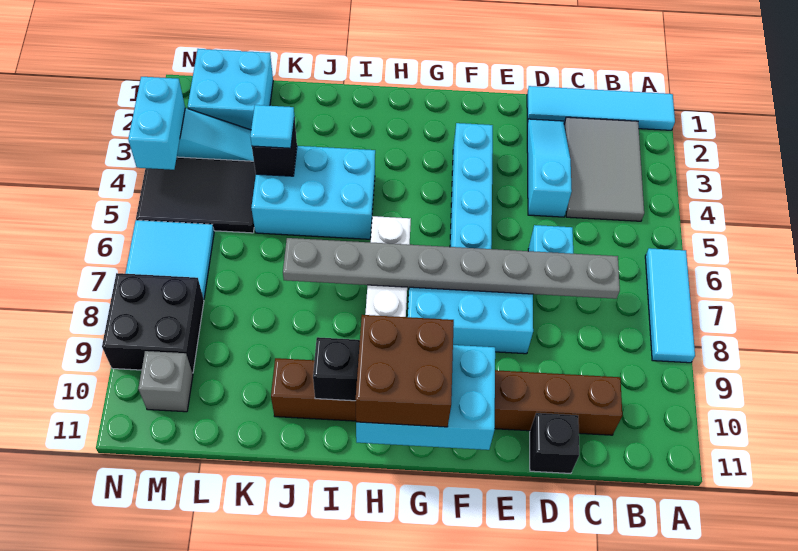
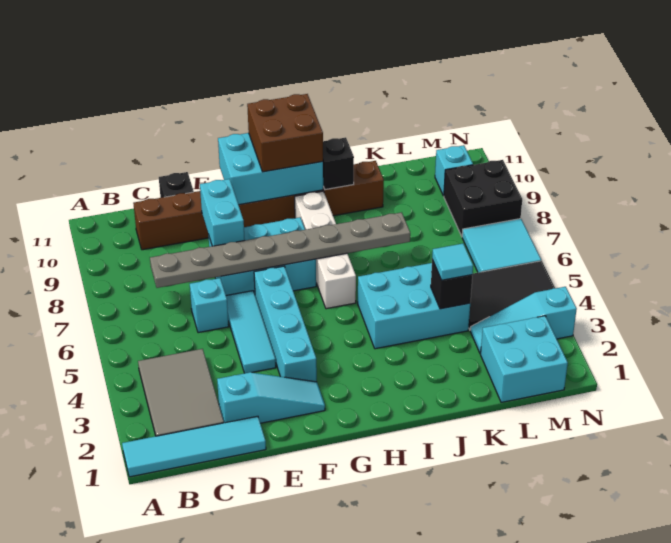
cyan 1x3 tile [645,248,695,363] -> cyan 1x3 tile moved to [226,291,276,373]
cyan 1x3 slope [527,119,572,217] -> cyan 1x3 slope turned to [217,372,325,423]
grey 1x1 brick [138,351,193,412] -> cyan 1x1 brick [435,145,473,196]
cyan 1x2 brick [128,77,185,170] -> cyan 1x2 brick moved to [200,179,245,246]

